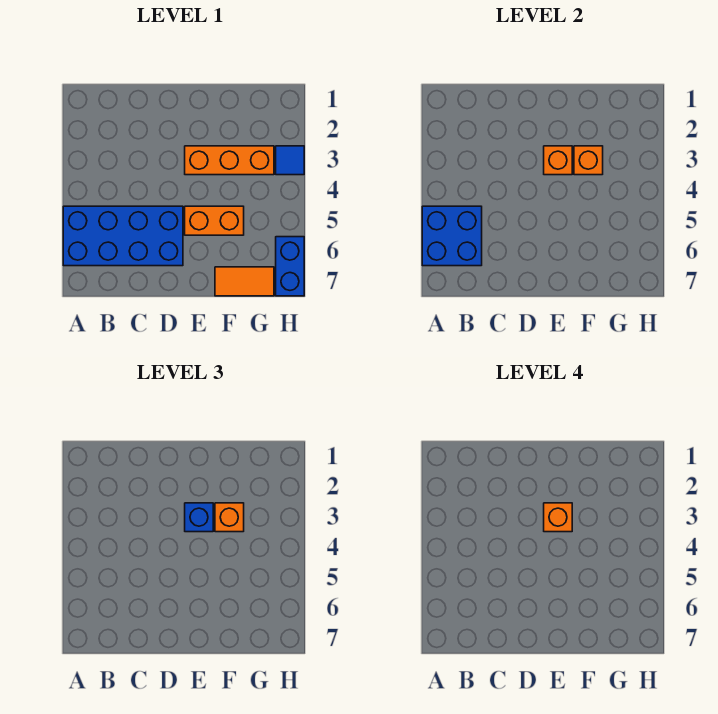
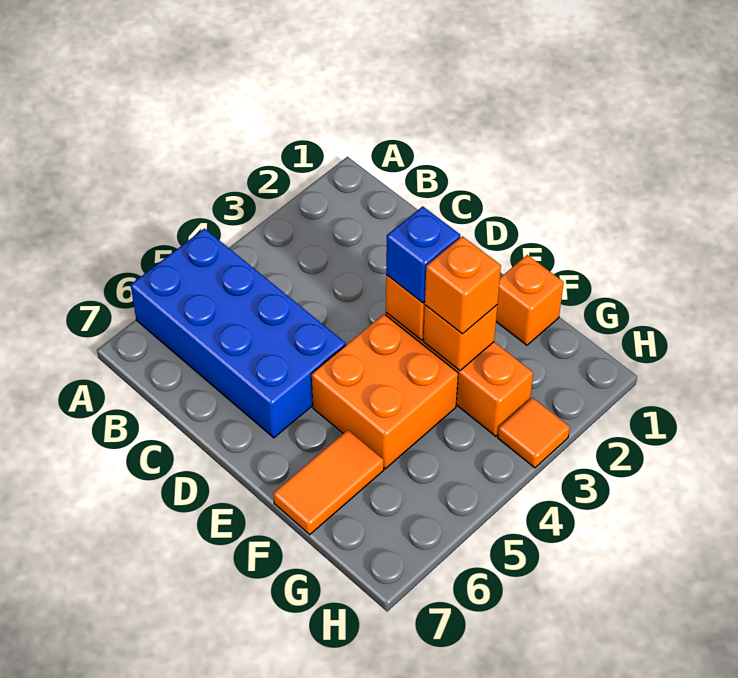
blue 2x2 brick [422,206,482,266] -> none
orange 1x1 brick [544,503,572,532] -> orange 1x1 brick moved to [496,255,564,345]
orange 1x2 brick [185,206,244,235] -> orange 2x2 brick [312,314,458,469]
orange 1x2 tile [215,267,274,296] -> orange 1x2 tile turned to [273,430,384,535]
blue 1x1 tile [276,146,304,175] -> orange 1x1 tile [498,398,570,468]
blue 1x2 brick [276,237,304,296] -> none

